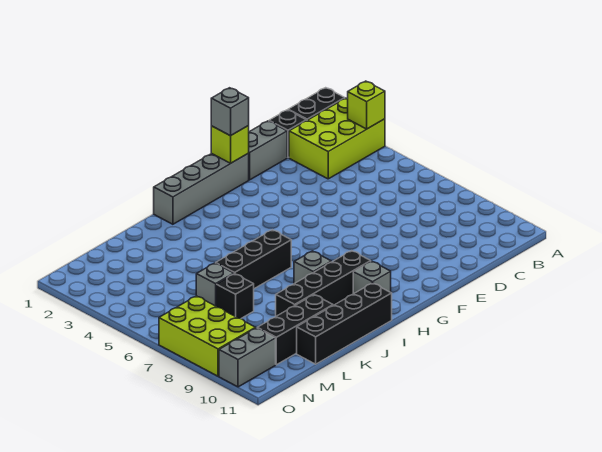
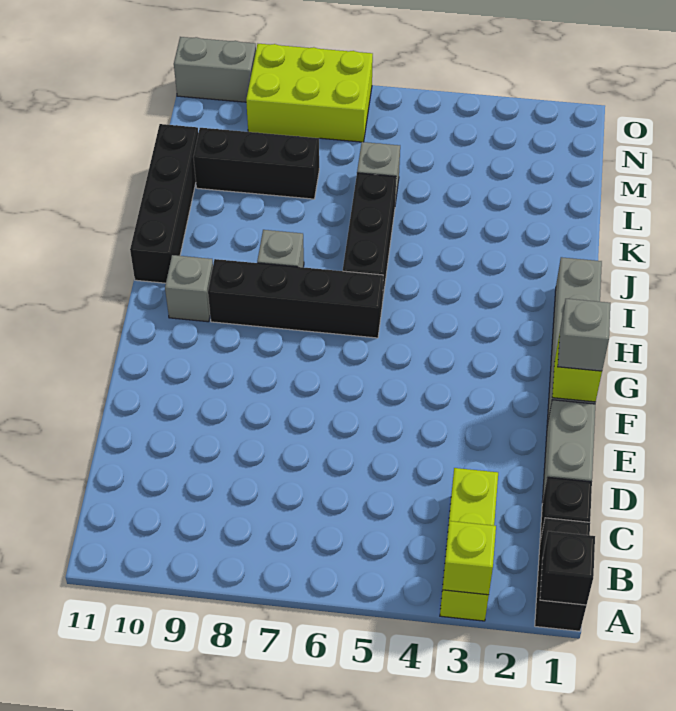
lime 2x3 brick [289,98,385,179] -> lime 1x3 brick [440,468,498,621]
black 1x4 brick [276,251,371,316] -> black 1x4 brick turned to [208,259,383,338]
black 1x3 brick [258,295,333,365] -> black 1x3 brick turned to [193,128,319,199]
black 1x1 brick [216,274,254,319] -> black 1x1 brick moved to [540,531,595,605]
grey 1x2 brick [219,328,276,387] -> grey 1x2 brick turned to [174,37,256,102]

